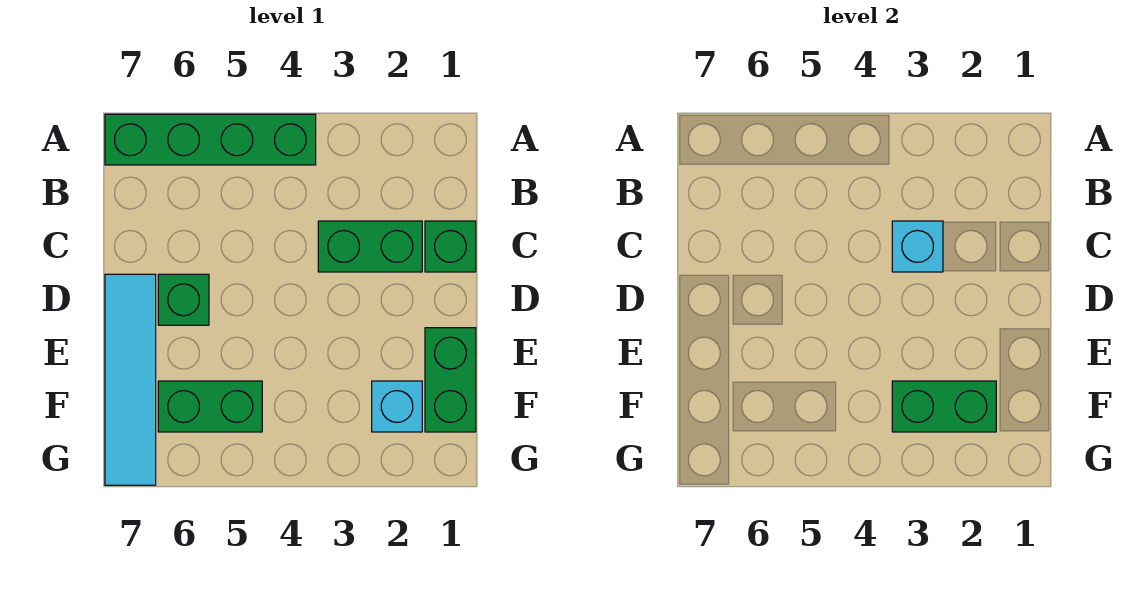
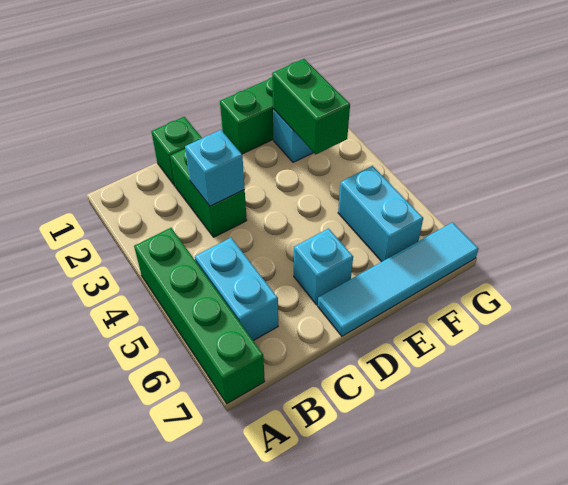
none -> cyan 1x2 brick [195,238,278,341]
green 1x1 brick [158,274,209,325] -> cyan 1x1 brick [294,228,353,305]
green 1x2 brick [158,381,262,432] -> cyan 1x2 brick [338,166,423,262]

